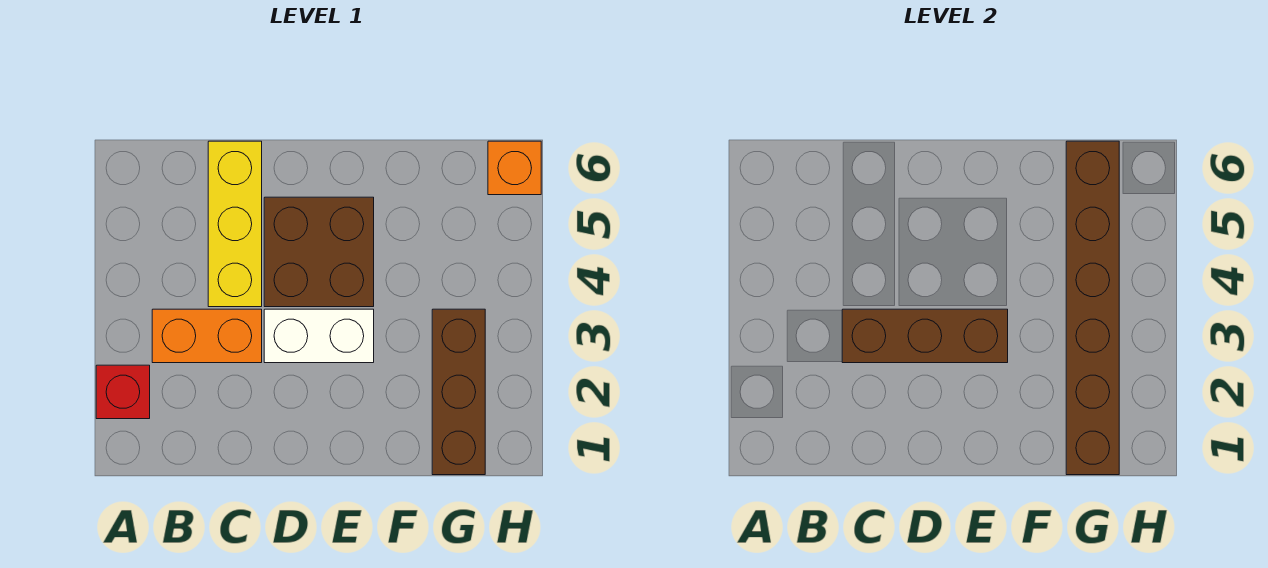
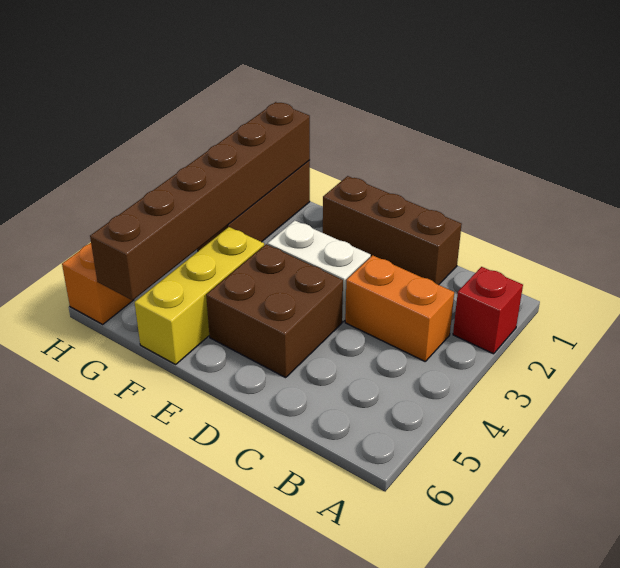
brown 1x3 brick [842,309,1008,363] -> brown 1x3 brick moved to [323,176,462,285]
yellow 1x3 brick [208,141,262,307] -> yellow 1x3 brick moved to [135,227,264,364]

